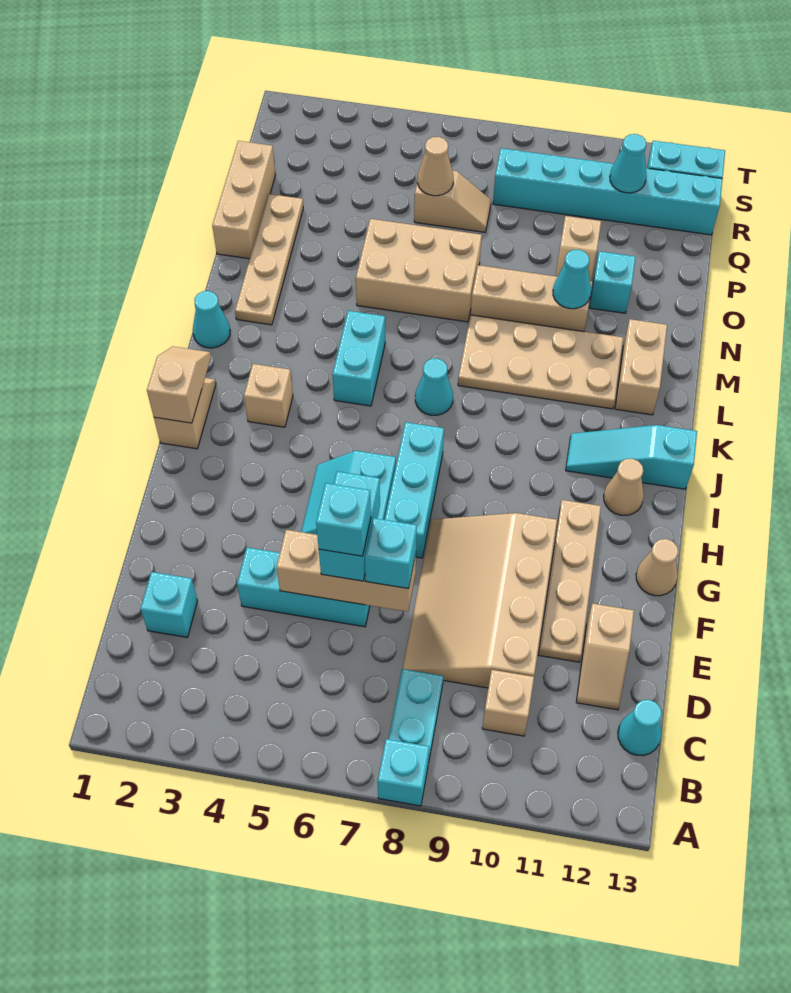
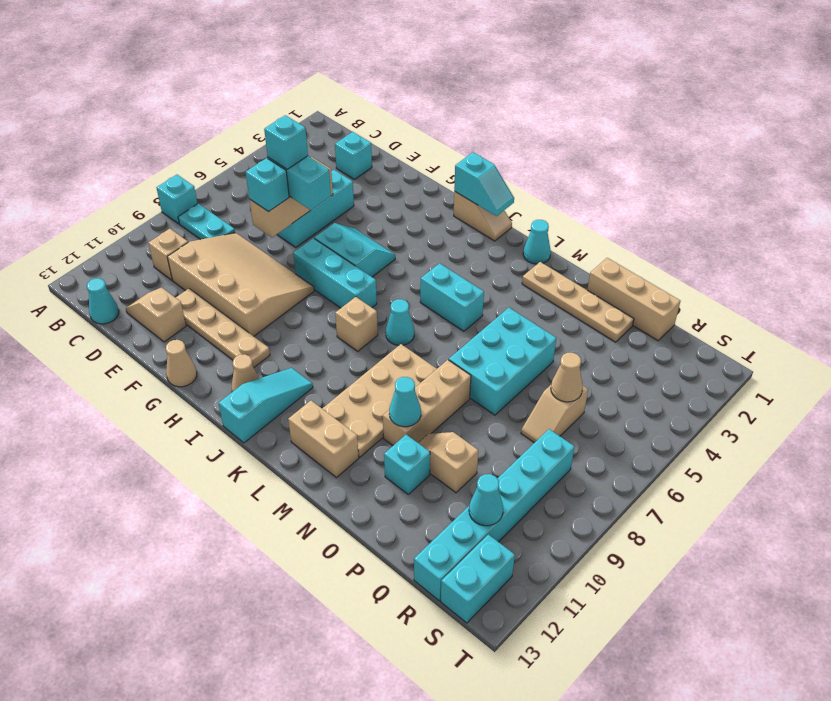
tan 1x2 slope [147,346,211,423] -> cyan 1x2 slope [454,152,514,216]
tan 1x1 brick [244,364,293,427] -> tan 1x1 brick moved to [335,297,378,351]
tan 2x3 brick [356,219,482,322] -> cyan 2x3 brick [449,308,556,415]

